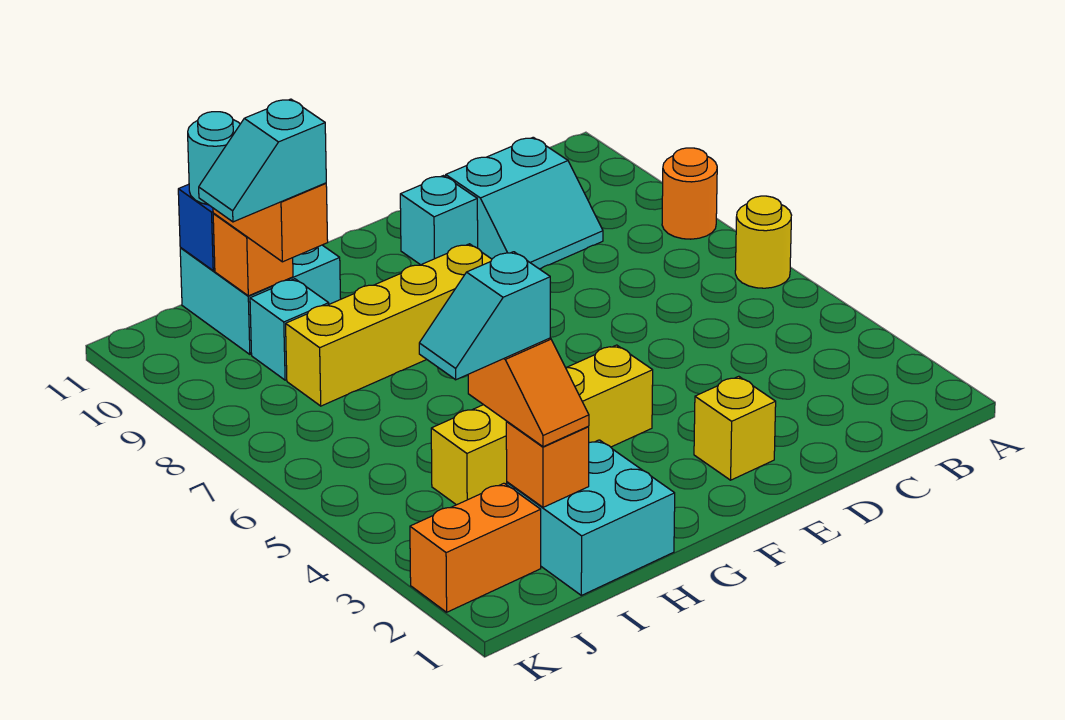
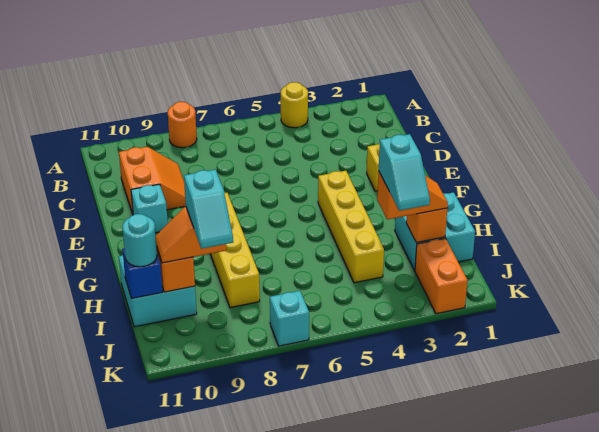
yellow 1x1 round brick [735,196,791,288] -> yellow 1x1 round brick moved to [281,82,308,128]
cyan 2x2 slope [446,137,603,269] -> orange 2x2 slope [119,147,186,214]
cyan 1x1 brick [250,279,329,380] -> cyan 1x1 brick moved to [270,291,309,346]

